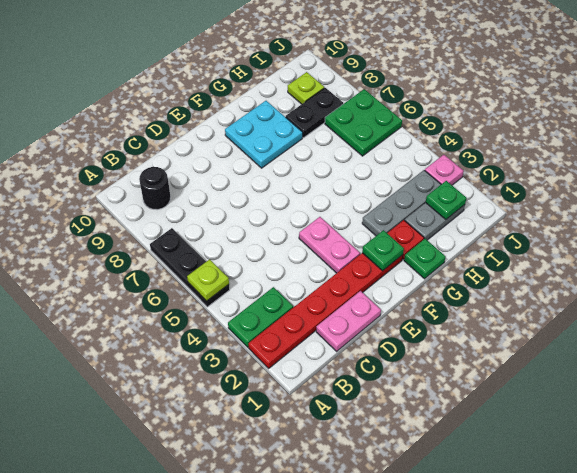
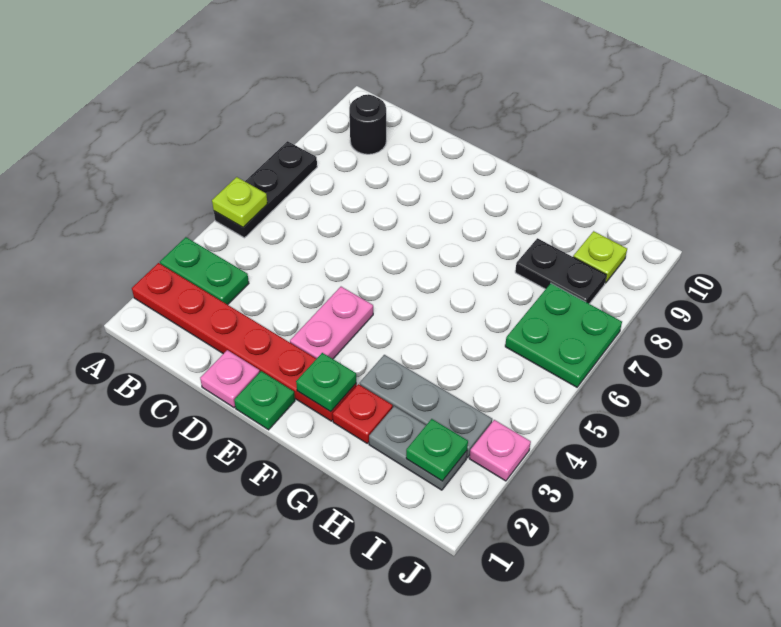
pink 1x2 plate [316,291,381,351] -> pink 1x1 plate [200,350,260,408]
cyan 2x2 plate [225,101,303,168] -> none
green 1x1 plate [404,239,446,279] -> green 1x1 plate moved to [234,371,295,430]

